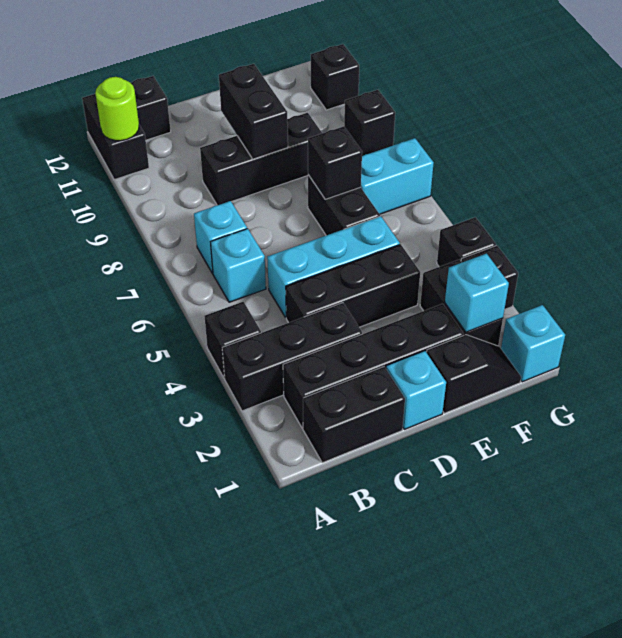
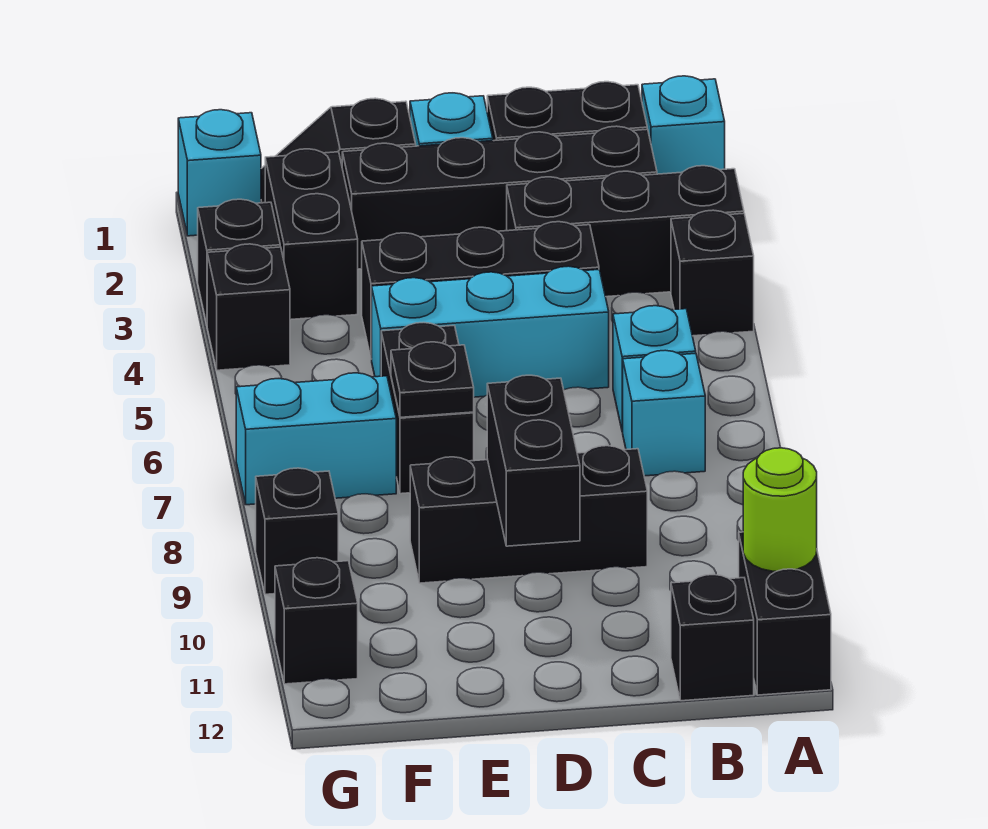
black 1x1 brick [308,126,362,199] -> black 1x1 plate [391,342,474,417]
cyan 1x1 brick [445,254,509,332] -> cyan 1x1 brick moved to [642,76,725,174]

